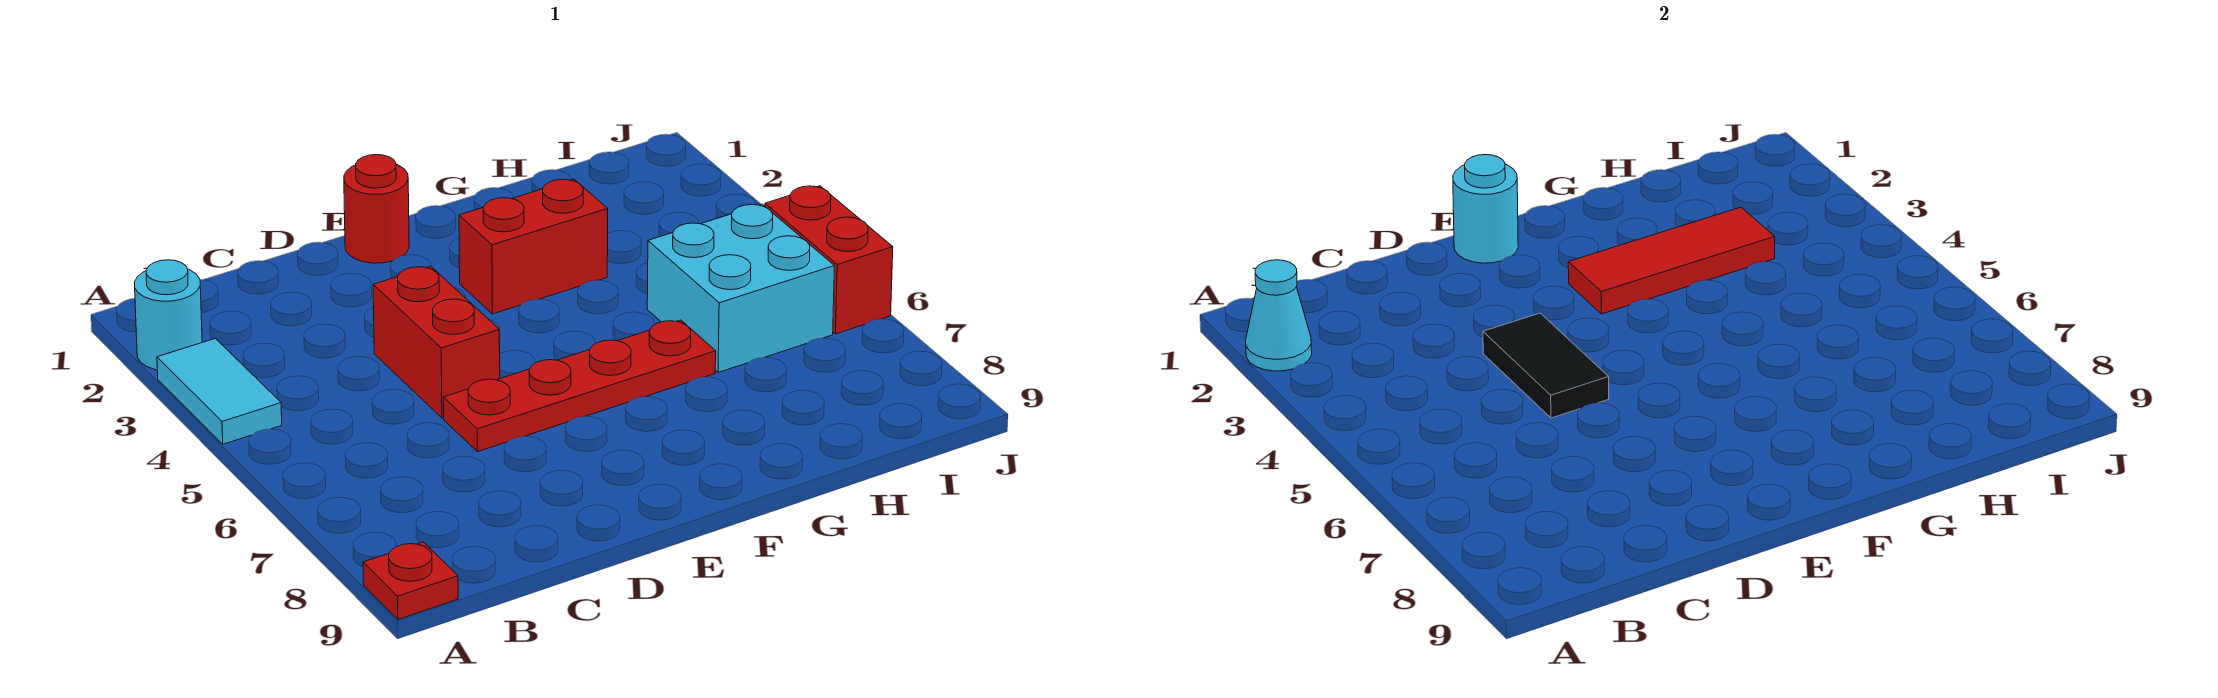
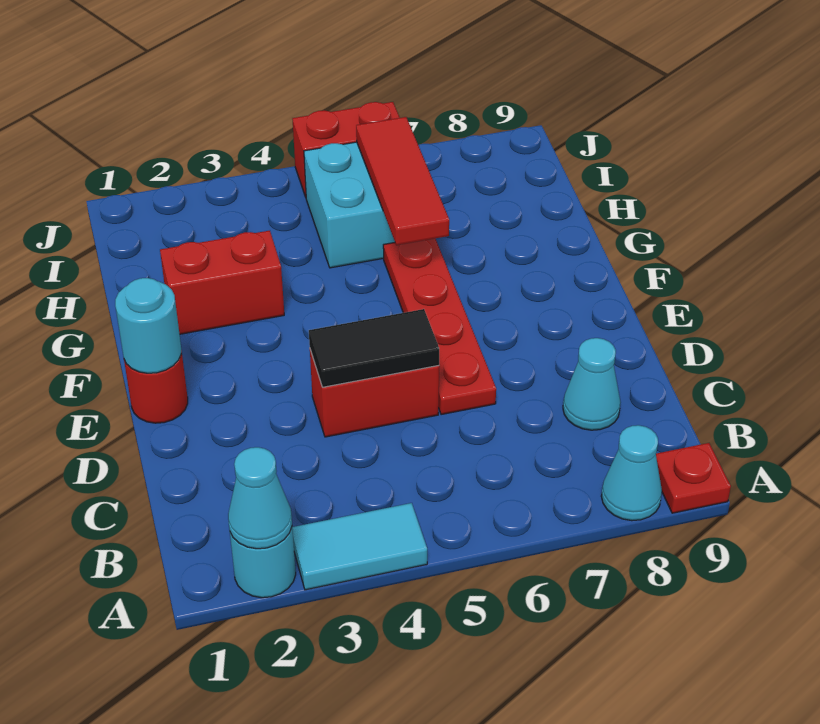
none -> cyan 1x1 cone [601,425,662,521]
none -> cyan 1x1 cone [563,338,621,430]
red 1x2 brick [459,179,608,314] -> red 1x2 brick turned to [160,231,284,334]
red 1x3 tile [1568,207,1775,314] -> red 1x3 tile moved to [356,117,449,245]

